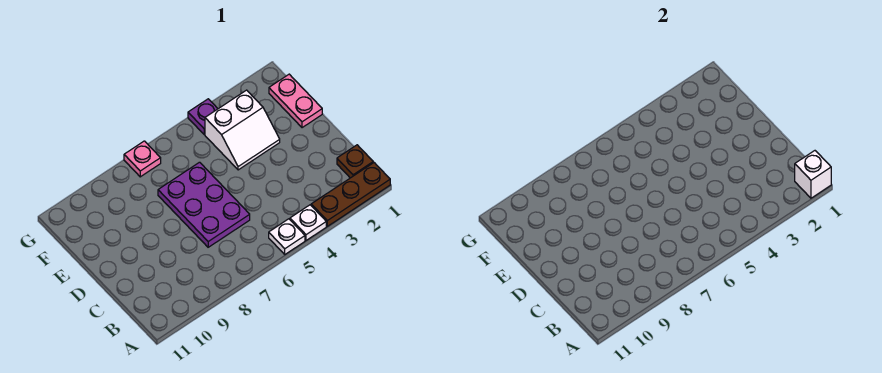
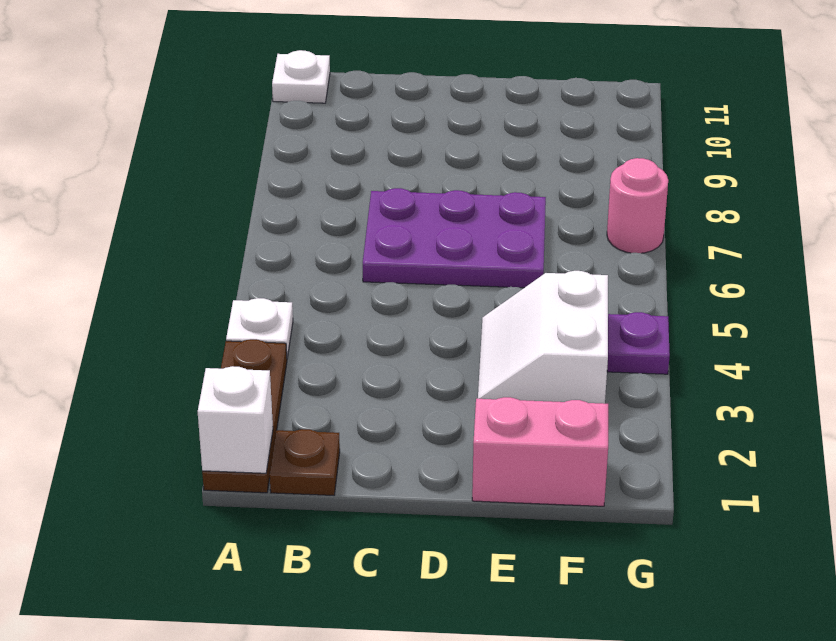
white 1x1 plate [269,219,305,254] -> white 1x1 plate moved to [272,50,330,103]
pink 1x2 plate [269,74,322,128] -> pink 1x2 brick [472,397,608,506]
pink 1x1 plate [124,141,161,177] -> pink 1x1 round brick [607,158,668,253]

